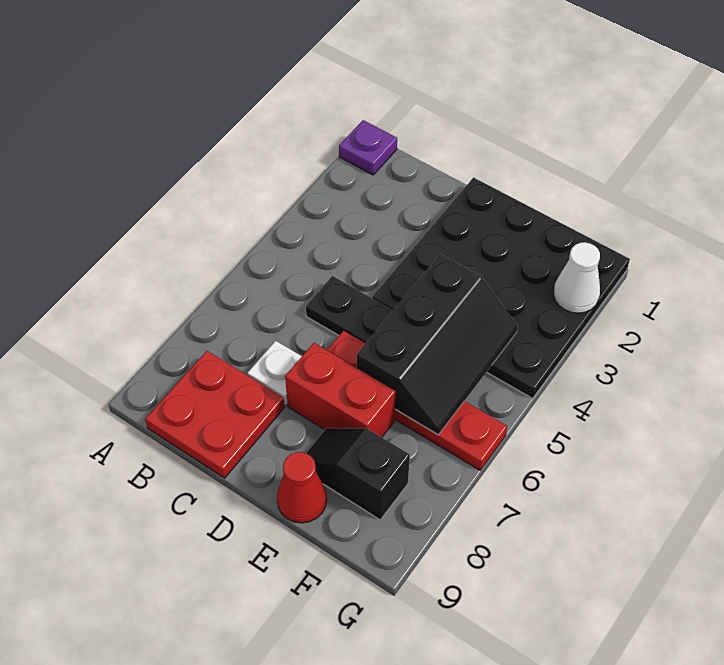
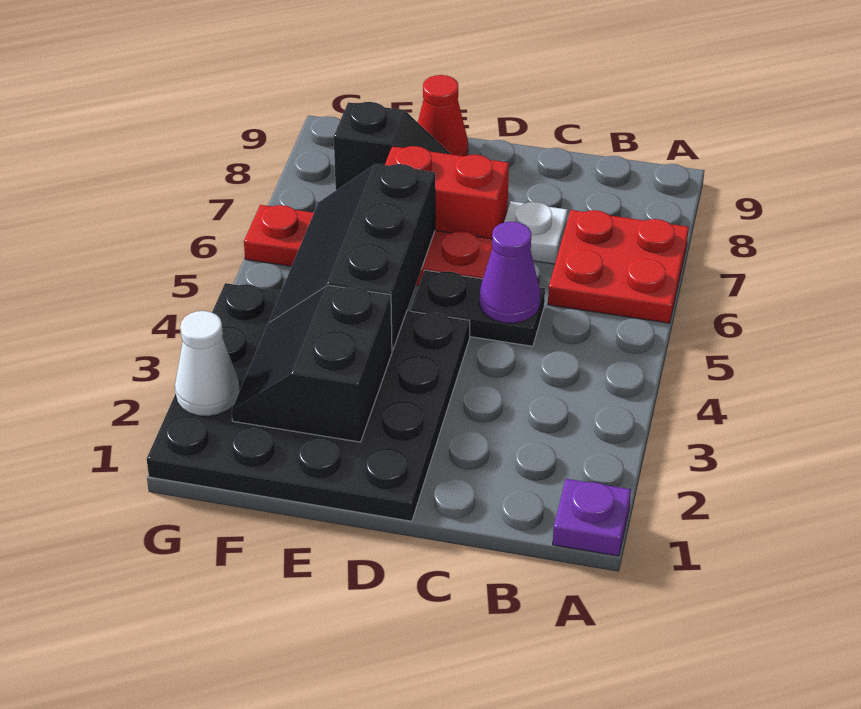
red 2x2 plate [145,351,284,478] -> red 2x2 plate moved to [548,210,689,323]
none -> purple 1x1 cone [479,222,540,323]
none -> black 2x2 slope [232,285,392,442]

